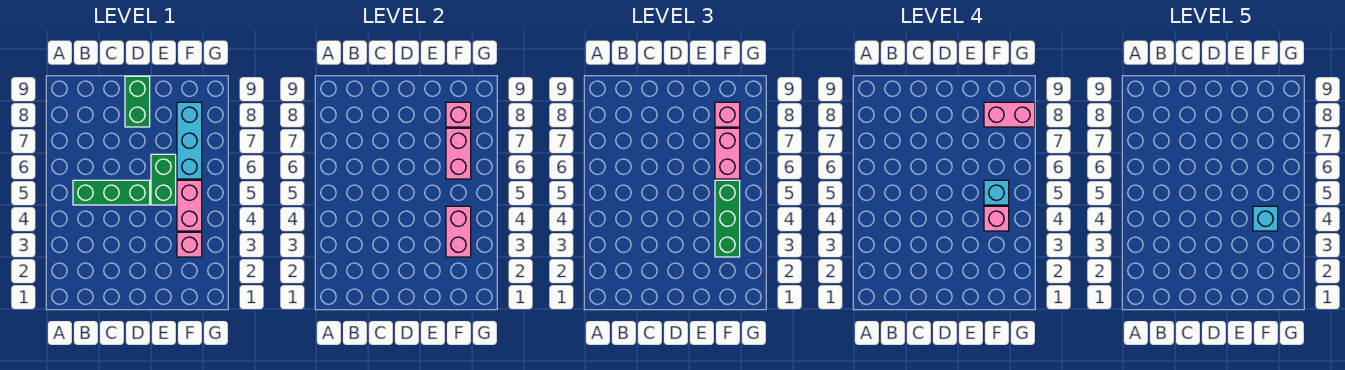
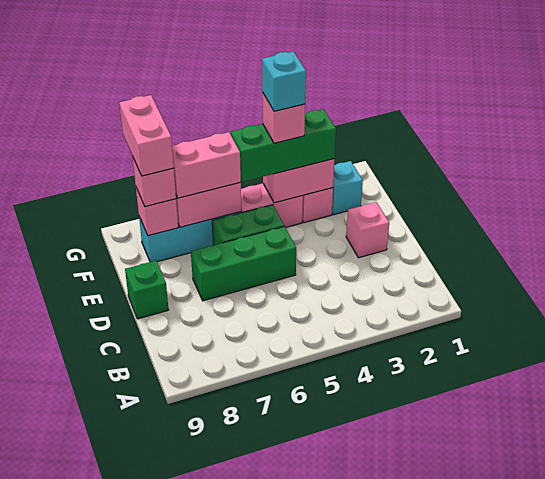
green 1x3 brick [73,180,150,205] -> green 1x3 brick turned to [191,226,296,301]
none -> pink 1x1 brick [346,202,389,258]
green 1x2 brick [125,76,150,127] -> green 1x1 brick [125,261,169,319]
cyan 1x1 brick [984,180,1009,205] -> cyan 1x1 brick moved to [332,161,363,215]

